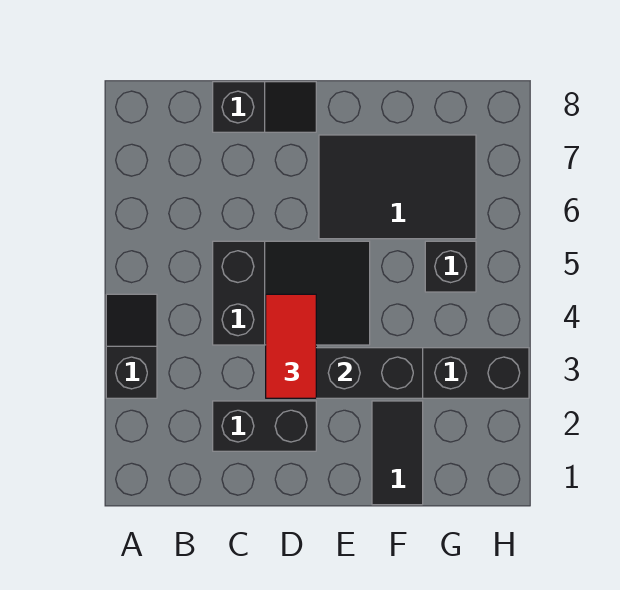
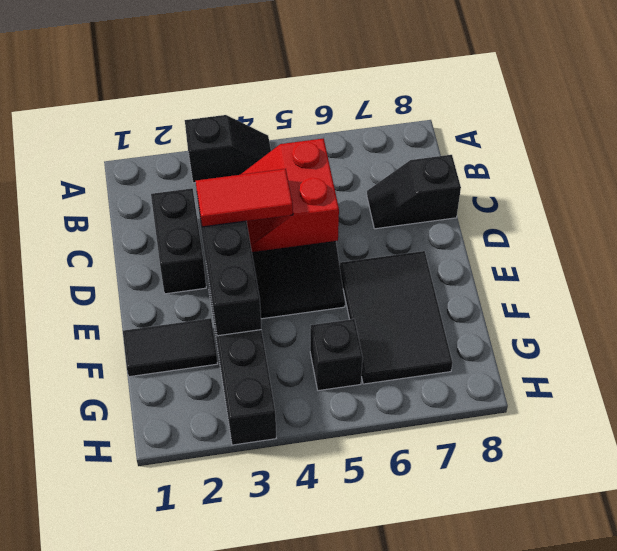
none -> red 2x2 slope [240,138,339,252]
black 1x2 slope [213,82,316,132] -> black 1x2 slope turned to [367,155,461,229]

